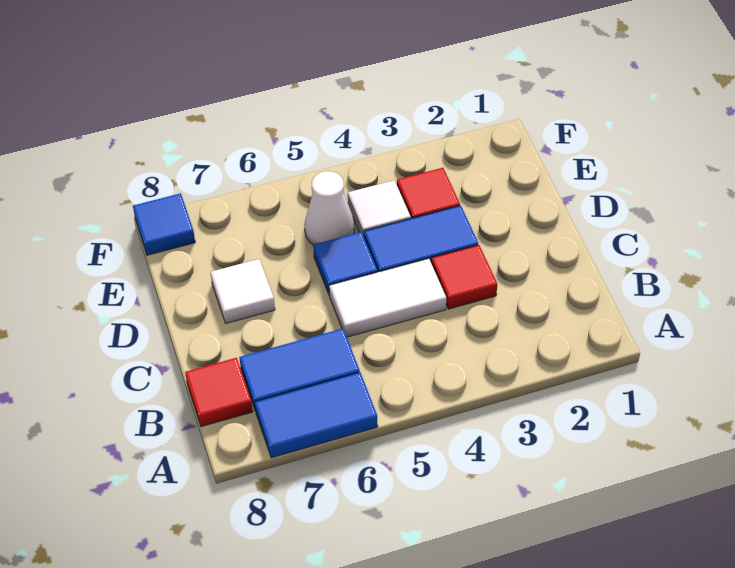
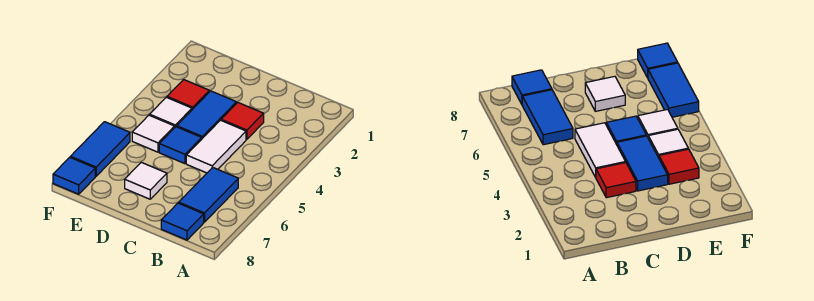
blue 1x2 tile [255,373,378,458] -> blue 1x2 tile moved to [70,122,130,176]
red 1x1 tile [185,358,253,427] -> blue 1x1 tile [161,203,204,240]
white 1x1 cone [304,171,354,245] -> white 1x1 tile [132,115,175,152]

